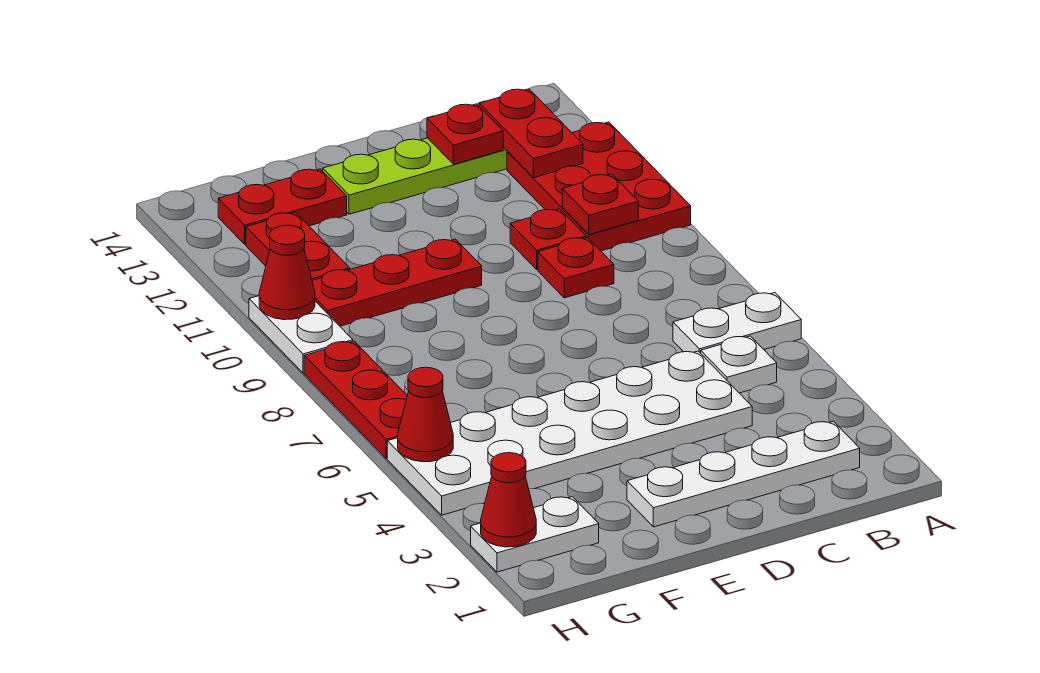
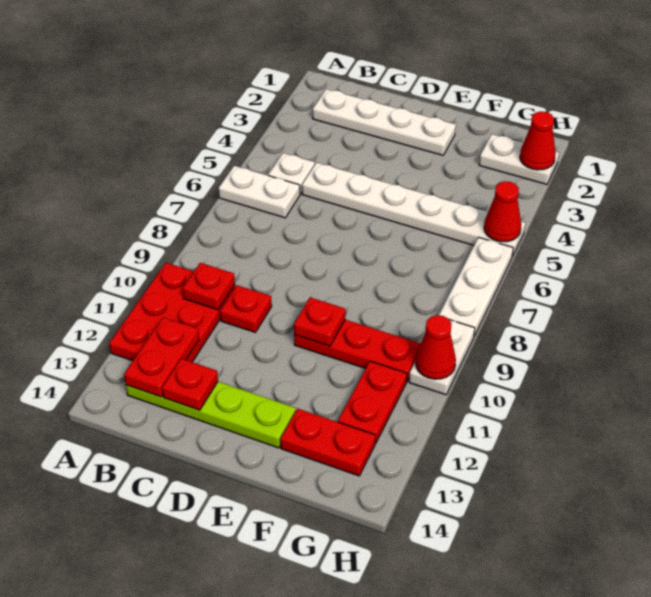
white 2x6 plate [387,351,752,515] -> white 1x6 plate [302,163,525,257]
red 1x1 plate [538,237,614,298] -> red 1x1 plate moved to [294,297,346,346]
red 1x3 plate [304,341,407,458] -> white 1x3 plate [439,237,513,336]

